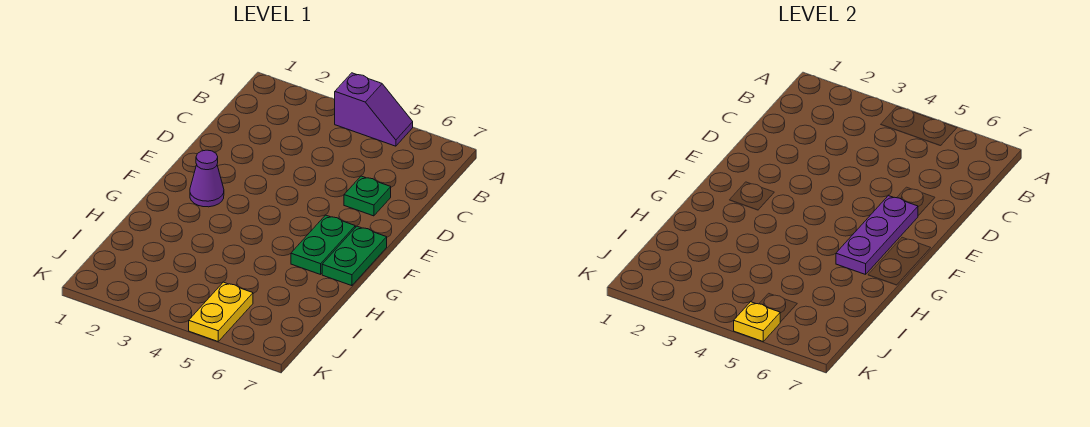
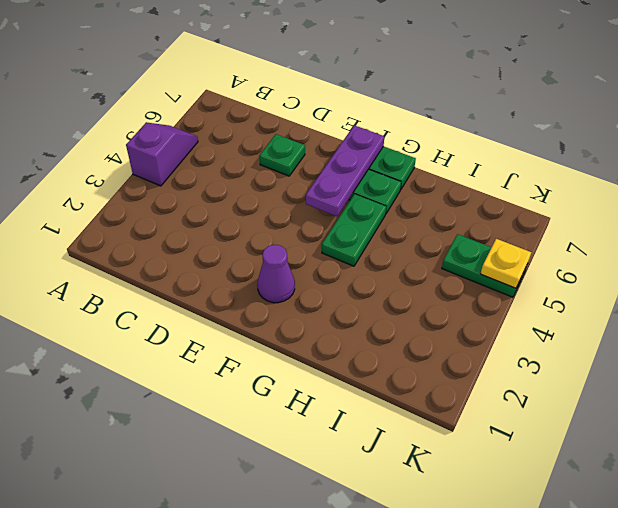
purple 1x3 plate [836,196,918,274] -> purple 1x3 plate turned to [306,125,384,216]
none -> green 1x2 plate [322,194,386,266]
yellow 1x2 plate [189,282,253,341] -> green 1x2 plate [442,234,527,297]

